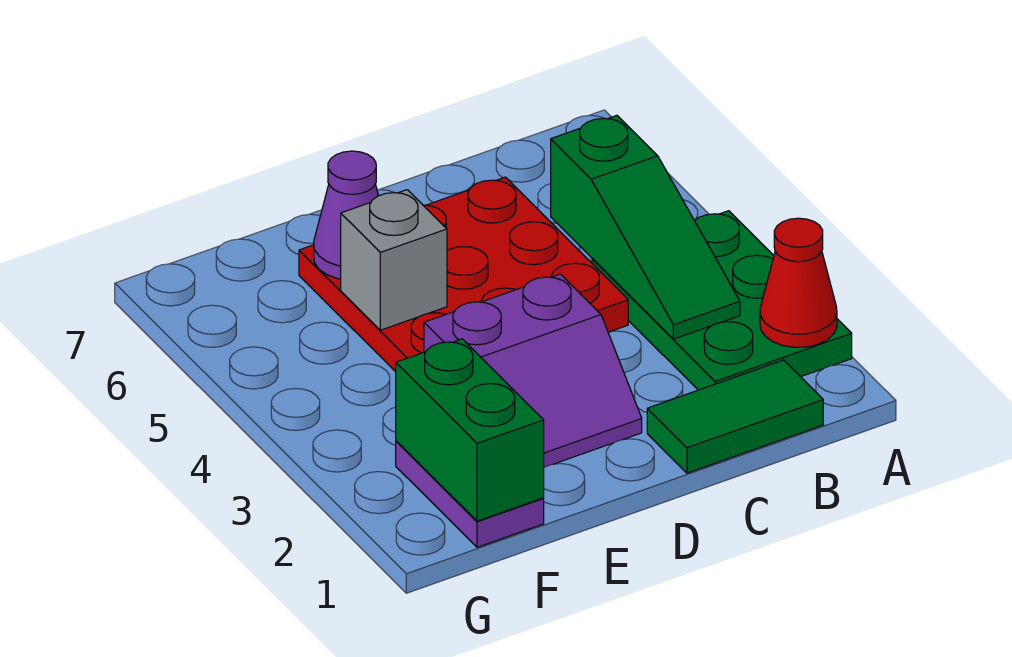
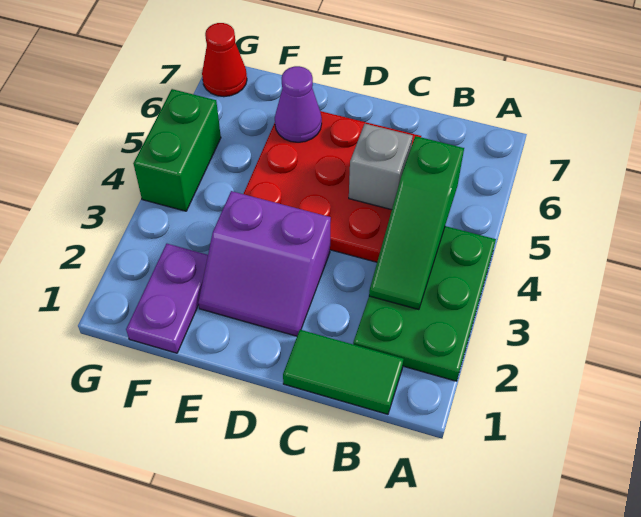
red 1x1 cone [760,218,837,347] -> red 1x1 cone moved to [202,23,247,97]
grey 1x1 brick [341,190,447,330] -> grey 1x1 brick moved to [349,124,413,210]
green 1x2 brick [396,339,544,521] -> green 1x2 brick moved to [133,89,221,211]

